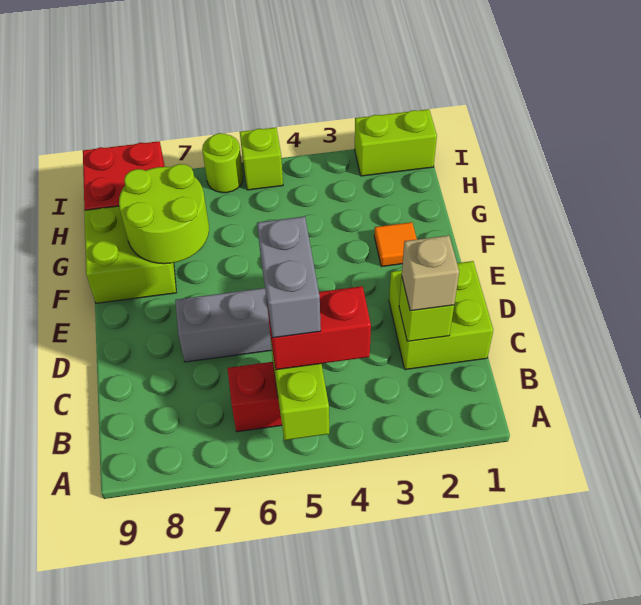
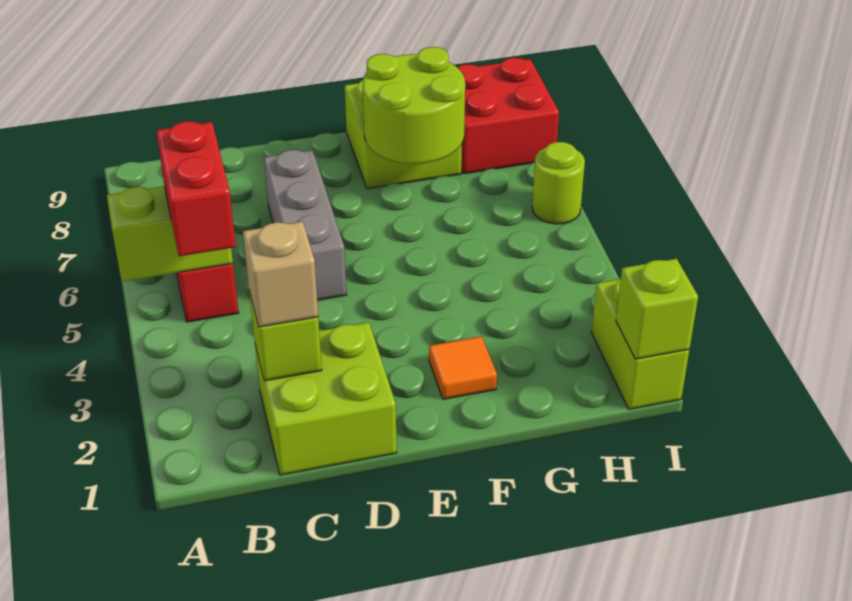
grey 1x2 brick [257,217,321,338] -> none
lime 1x1 brick [240,127,283,190] -> lime 1x1 brick moved to [616,259,698,359]

